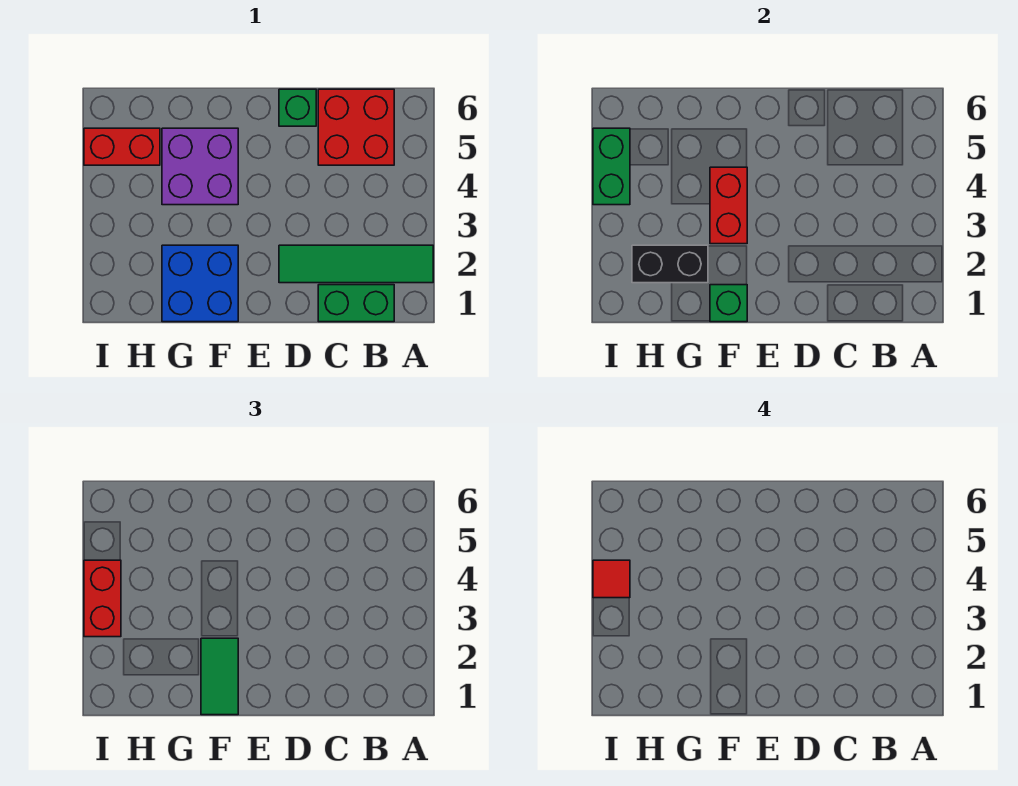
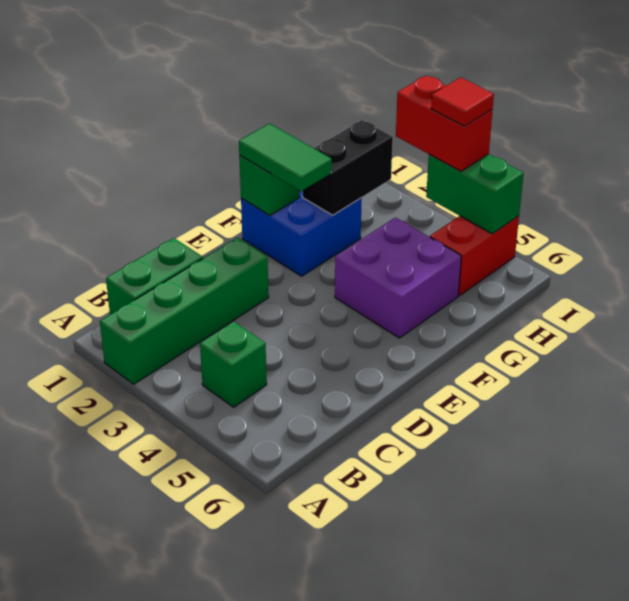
green 1x4 tile [279,245,433,283] -> green 1x4 brick [100,238,269,384]
red 2x2 brick [318,89,394,165] -> none
green 1x1 brick [279,89,316,126] -> green 1x1 brick moved to [200,322,267,407]
red 1x2 brick [710,167,747,244] -> none

